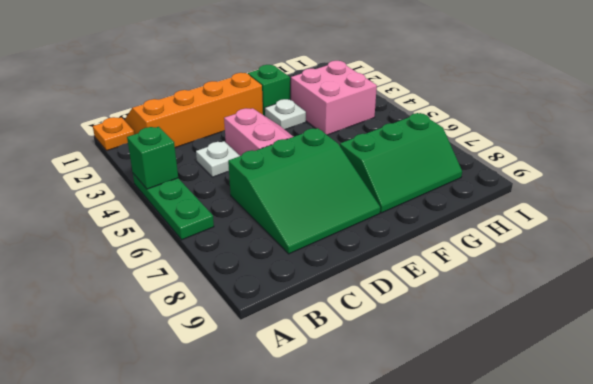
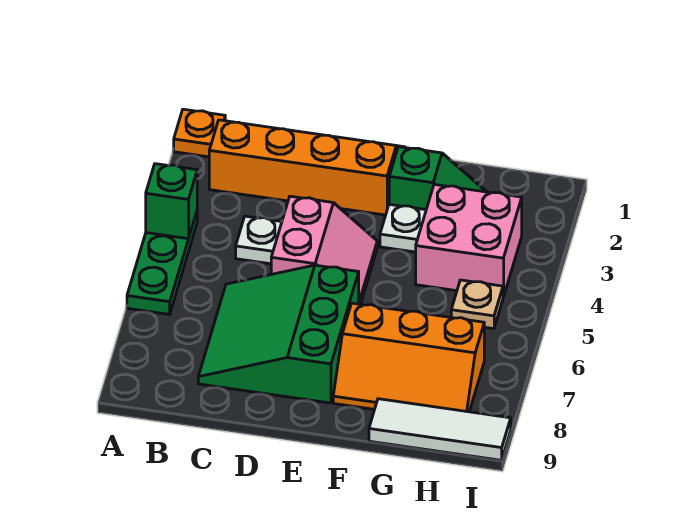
green 3x3 slope [228,128,380,254] -> green 3x3 slope turned to [198,265,359,403]
green 2x3 slope [340,113,462,213] -> orange 2x3 slope [333,303,484,412]
none -> white 1x3 tile [369,399,511,460]
none -> tan 1x1 plate [451,280,503,329]

